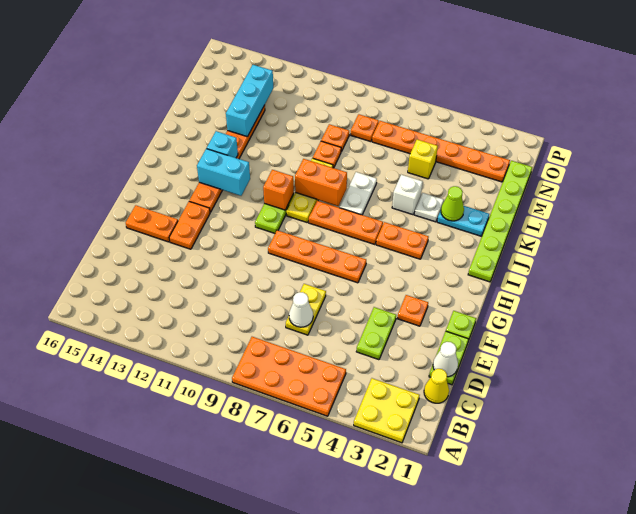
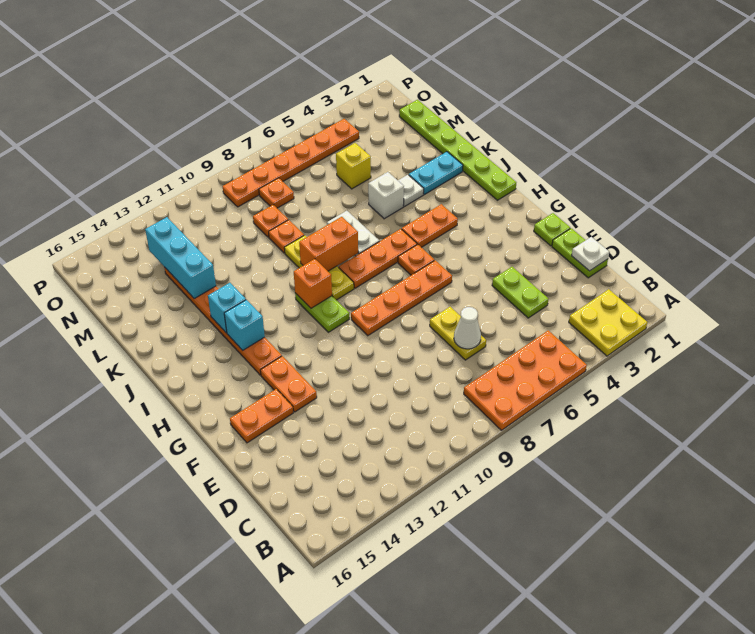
yellow 1x1 cone [424,369,449,403] -> none
white 1x1 cone [433,342,458,377] -> white 1x1 plate [572,237,609,271]
orange 1x1 plate [397,295,428,326] -> orange 1x1 plate moved to [398,245,434,275]
cyan 1x2 brick [197,149,250,196] -> cyan 1x1 brick [224,300,265,350]
lime 1x1 cone [441,186,464,221] -> none
orange 1x6 plate [372,121,510,182] -> orange 1x6 plate moved to [223,119,359,207]

